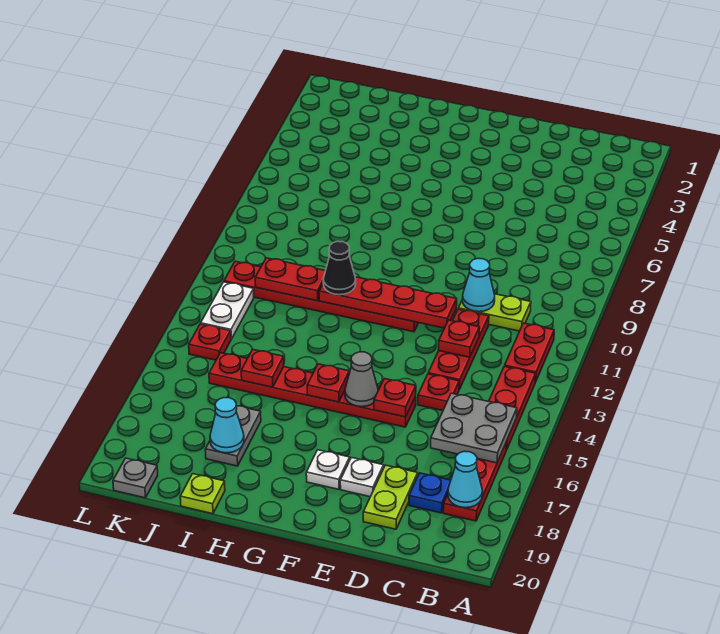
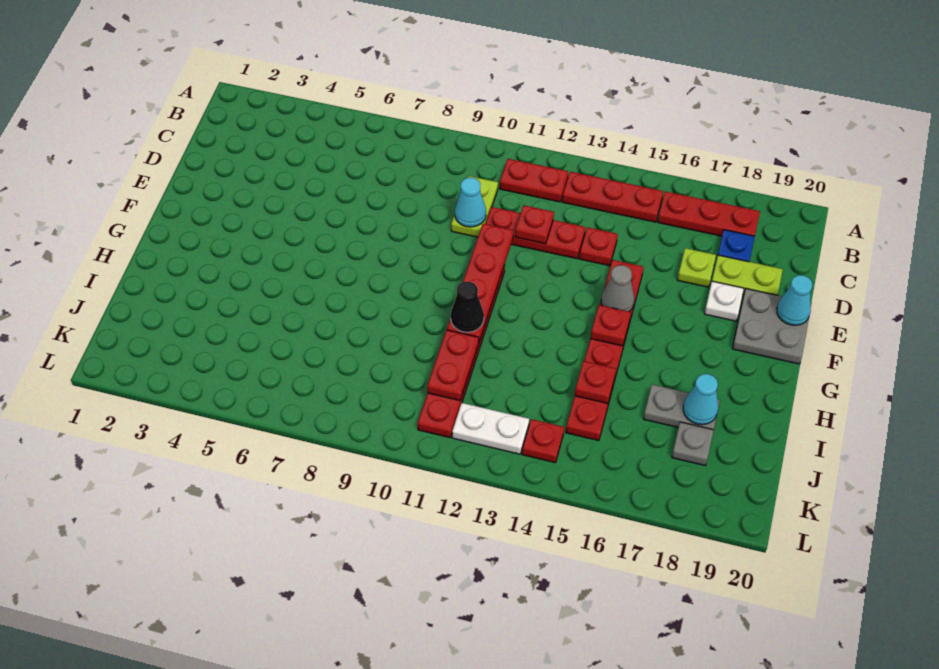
grey 2x2 plate [431,393,517,463] -> grey 2x2 plate moved to [732,289,812,364]
cyan 1x1 cone [448,451,483,508] -> cyan 1x1 cone moved to [777,275,812,325]
red 1x1 plate [374,379,416,417] -> none
white 1x1 plate [306,450,350,489] -> none
lime 1x1 plate [180,474,225,514] -> lime 1x1 plate moved to [677,248,716,287]
grey 1x1 plate [113,458,158,498] -> grey 1x1 plate moved to [672,422,714,466]

